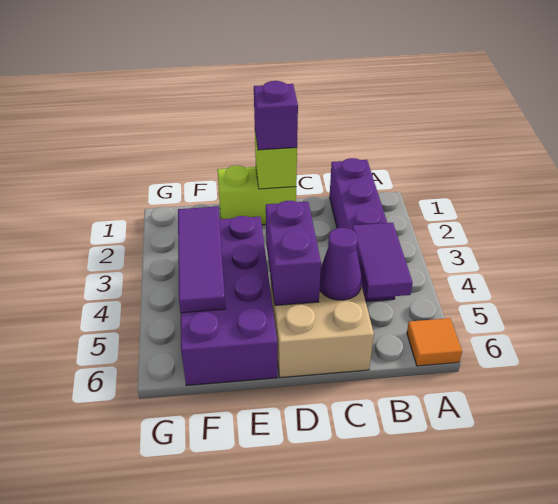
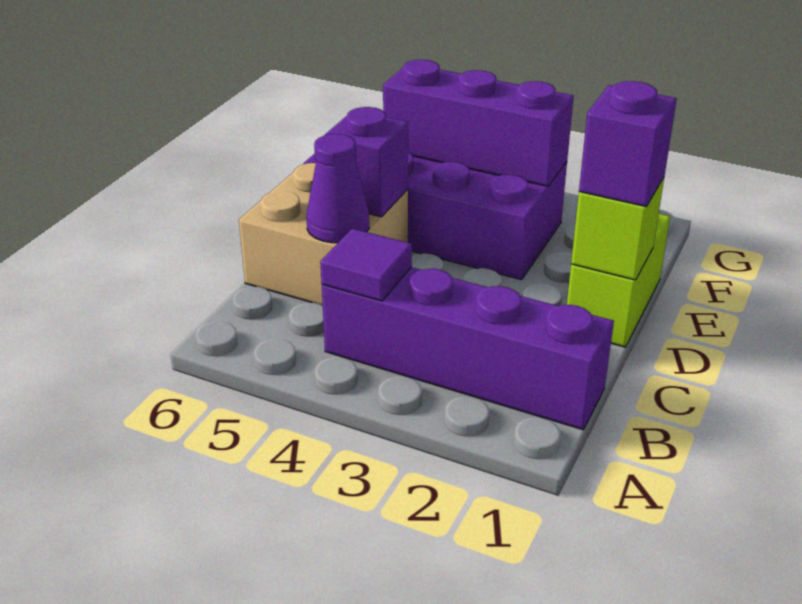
orange 1x1 tile [407,318,462,366] -> none
purple 1x2 tile [352,223,413,298] -> purple 1x1 tile [320,229,412,301]
purple 1x2 brick [266,201,321,305] -> purple 1x1 brick [325,107,408,217]
purple 1x3 tile [178,207,226,313] -> purple 1x3 brick [383,60,574,186]

